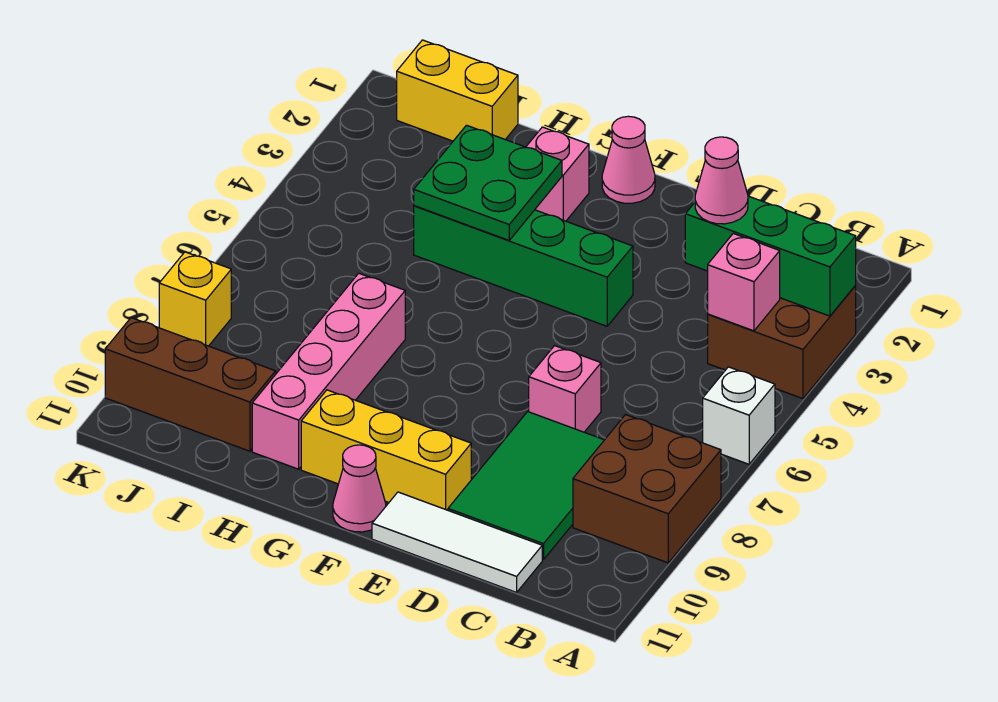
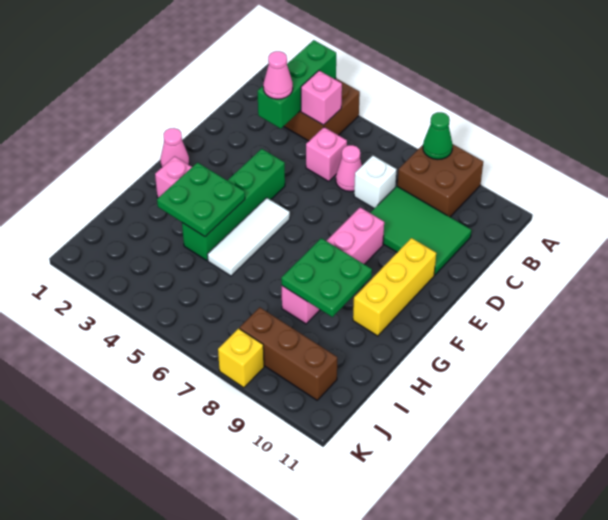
white 1x1 brick [703,367,775,464] -> white 1x1 brick moved to [354,156,397,208]
none -> green 1x1 cone [423,112,453,160]
white 1x3 tile [372,492,542,592] -> white 1x3 tile moved to [207,198,290,276]
pink 1x1 brick [529,346,601,432] -> pink 1x1 brick moved to [306,127,347,181]
pink 1x1 cone [333,445,386,532] -> pink 1x1 cone moved to [336,145,362,191]
none -> green 2x2 plate [281,238,372,317]
pink 1x4 brick [252,273,405,469] -> pink 1x4 brick turned to [282,207,384,324]
yellow 1x2 brick [397,40,518,141] -> none
brown 1x3 brick [105,318,276,451] -> brown 1x3 brick turned to [240,307,337,400]

